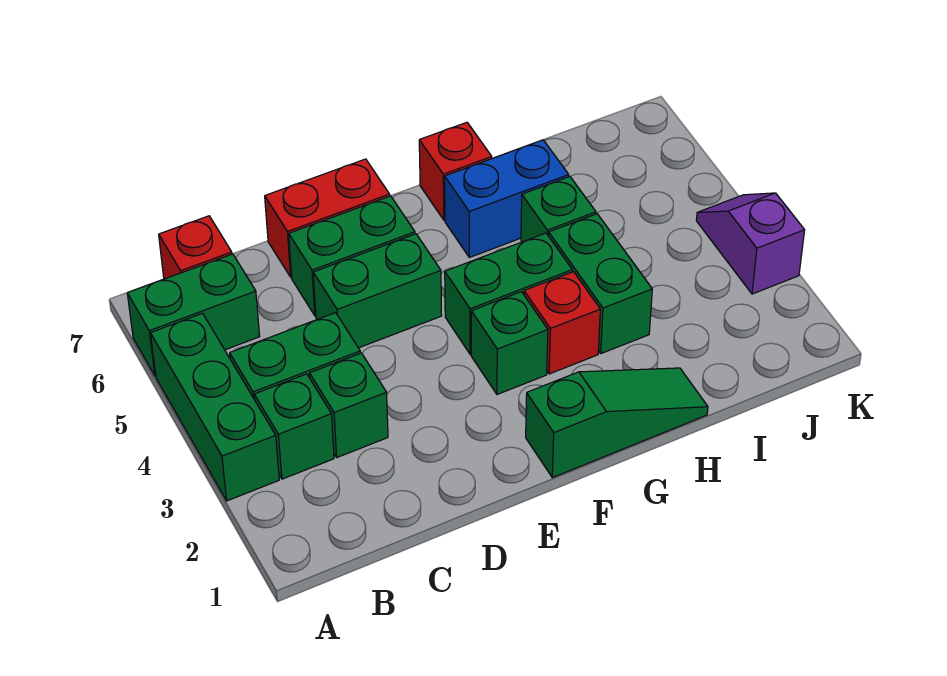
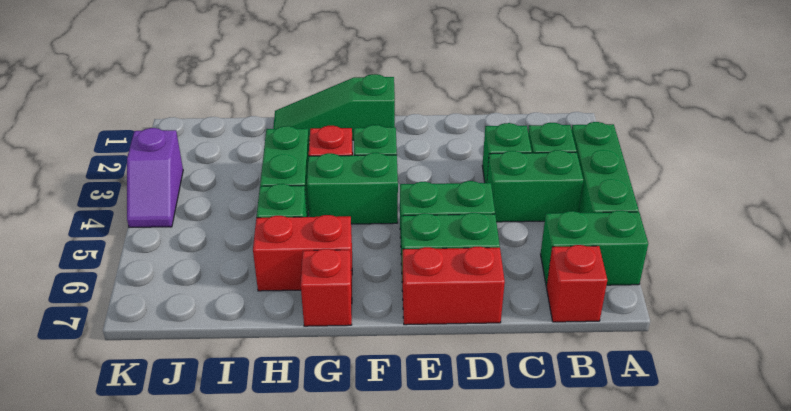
blue 1x2 brick [445,140,569,257] -> red 1x2 brick [253,215,352,291]

